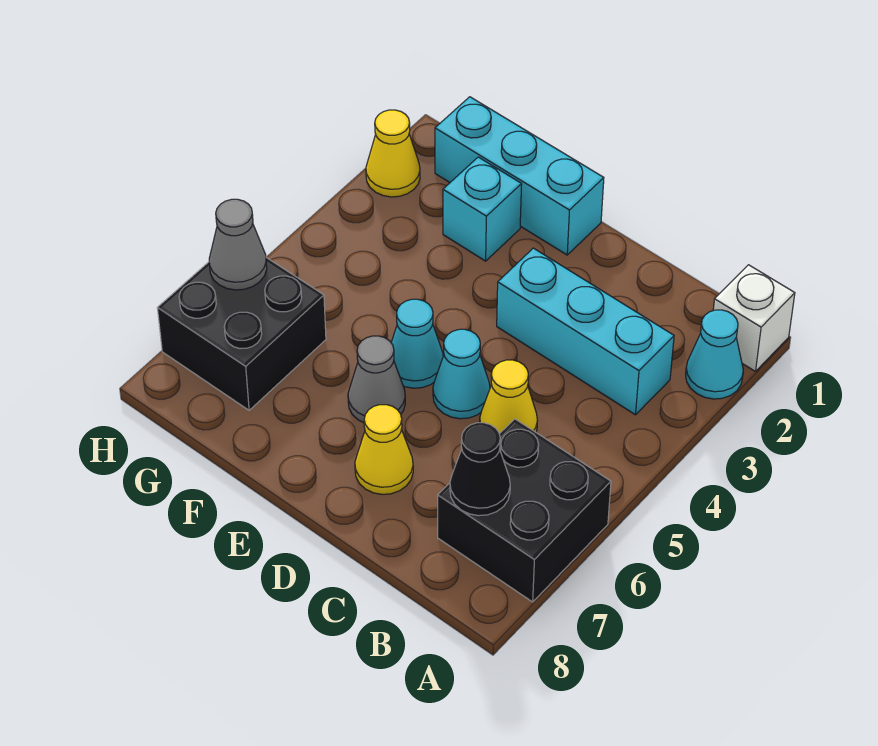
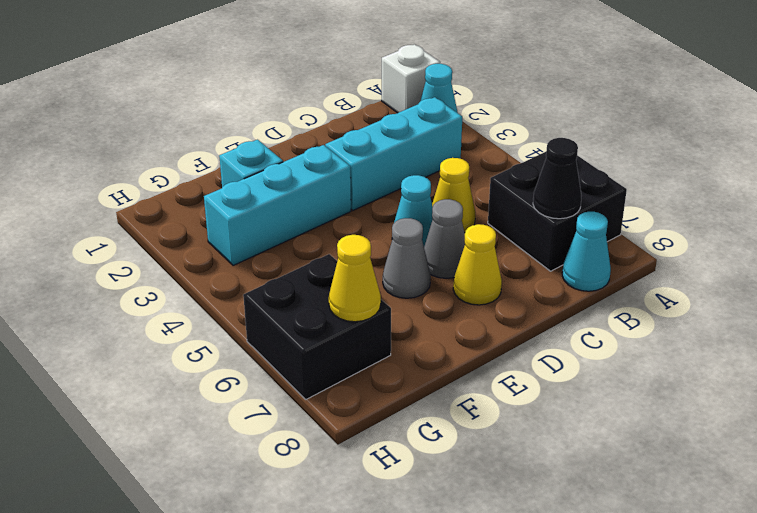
cyan 1x3 brick [435,97,604,255] -> cyan 1x3 brick moved to [204,145,351,266]
cyan 1x1 cone [391,299,443,388] -> cyan 1x1 cone moved to [562,212,611,291]
yellow 1x1 cone [366,110,420,197] -> yellow 1x1 cone moved to [329,235,381,322]
grey 1x1 cone [209,199,267,290] -> grey 1x1 cone moved to [424,199,465,278]

